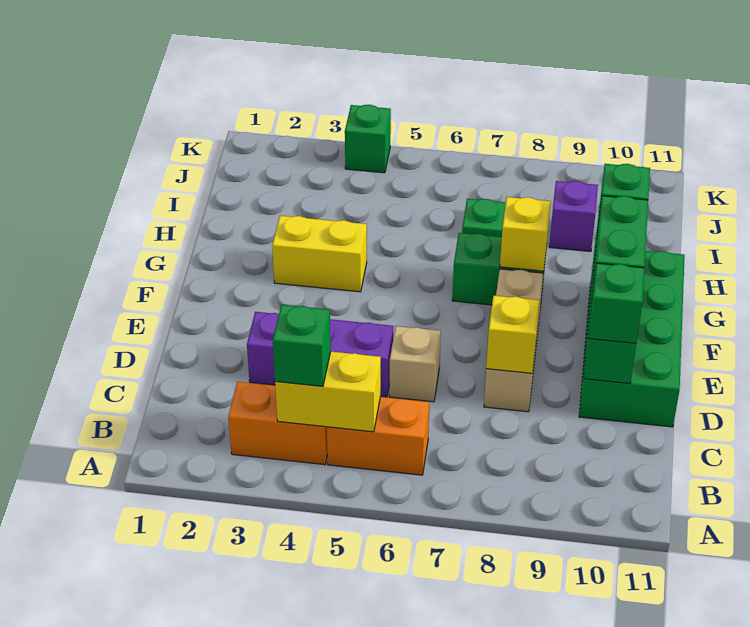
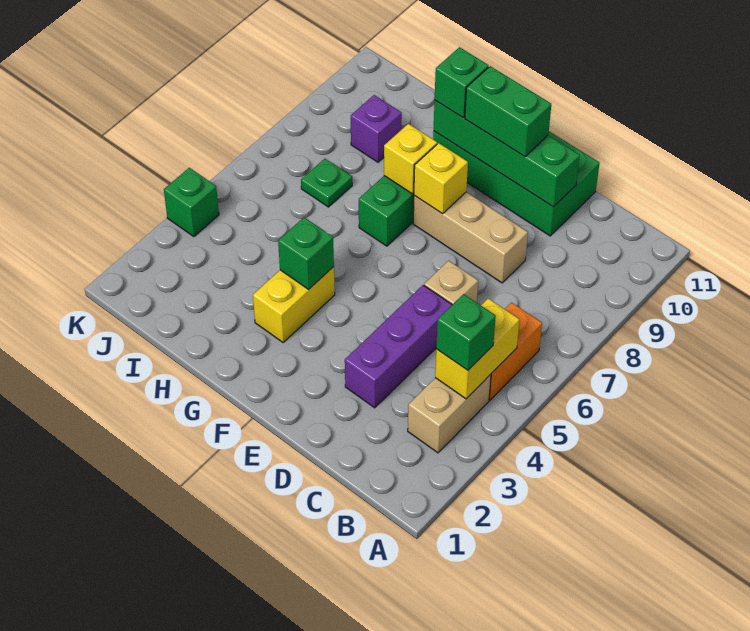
orange 1x2 brick [228,382,328,465] -> tan 1x2 brick [408,374,491,453]
yellow 1x1 brick [486,296,540,373] -> yellow 1x1 brick moved to [414,143,468,214]
green 1x1 brick [589,263,644,343] -> green 1x1 brick moved to [278,217,334,289]

